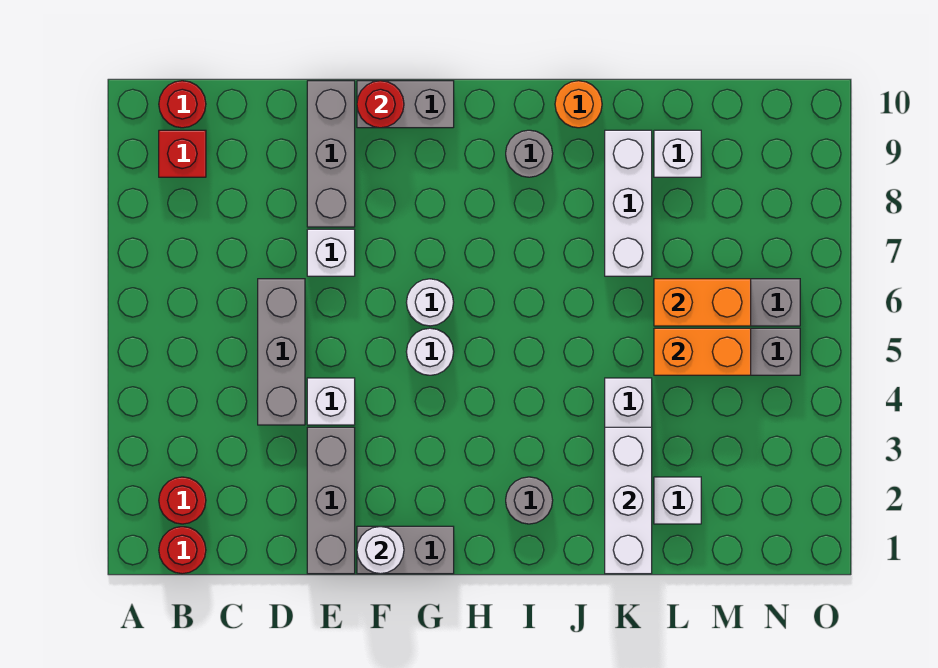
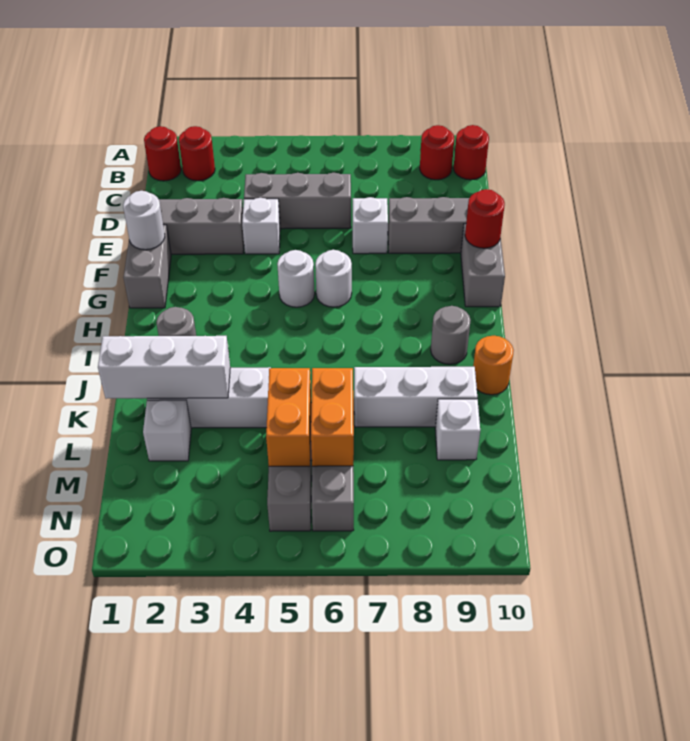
red 1x1 brick [159,130,206,177] -> red 1x1 round brick [420,125,454,180]

